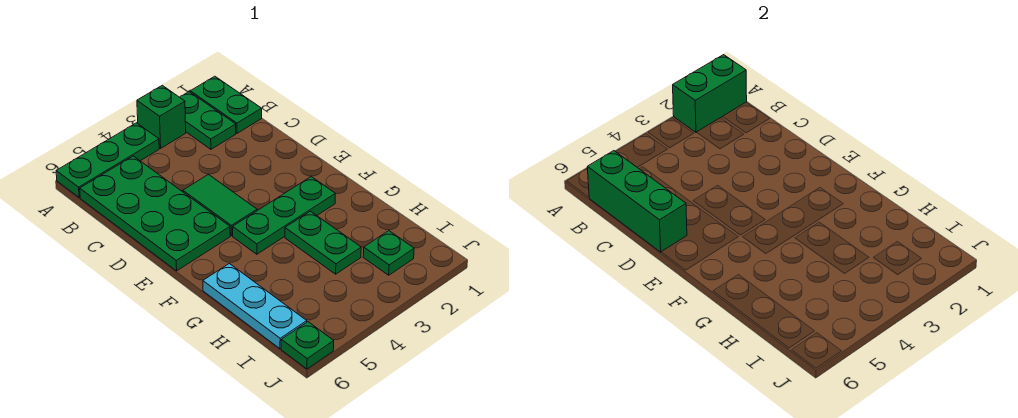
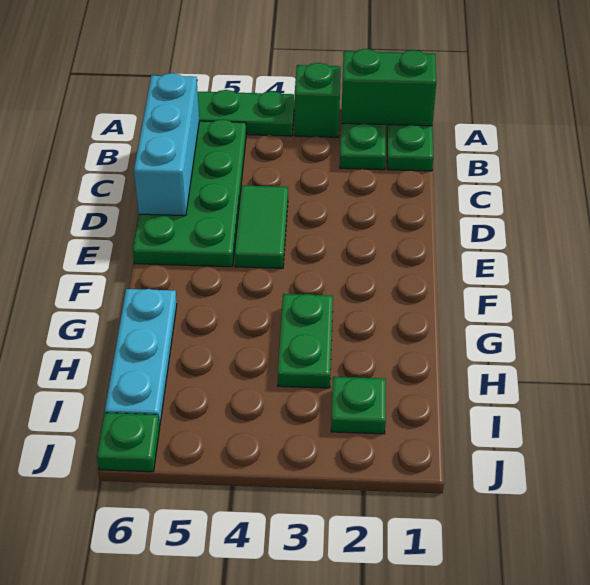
green 1x3 brick [587,151,687,252] -> cyan 1x3 brick [134,73,199,216]
green 1x3 plate [233,177,335,254] -> none

